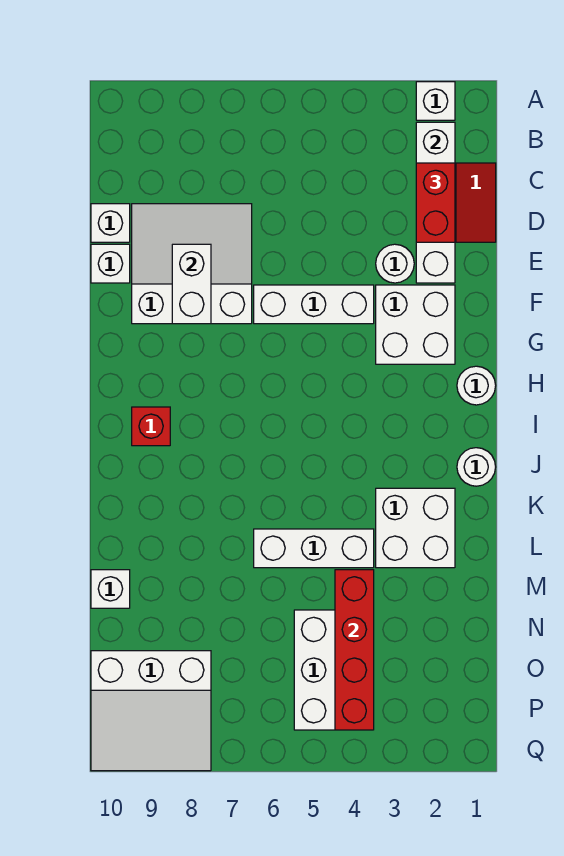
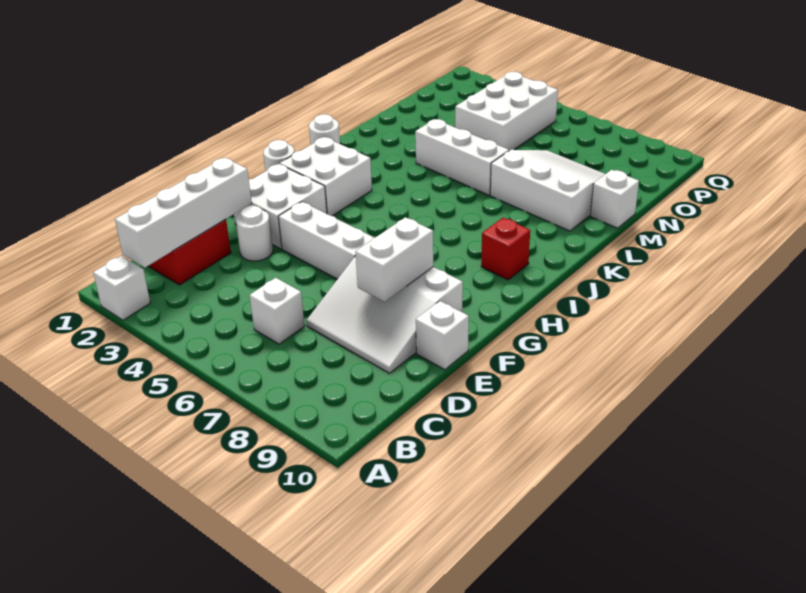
red 1x2 brick [416,163,455,242] -> none
white 1x1 brick [91,204,130,242] -> white 1x1 brick moved to [250,278,305,344]
white 2x2 brick [376,488,455,568] -> white 2x2 brick moved to [280,137,372,216]
red 1x4 brick [335,570,374,730] -> none
white 3x3 slope [91,651,211,771] -> white 3x3 slope moved to [490,150,605,231]

